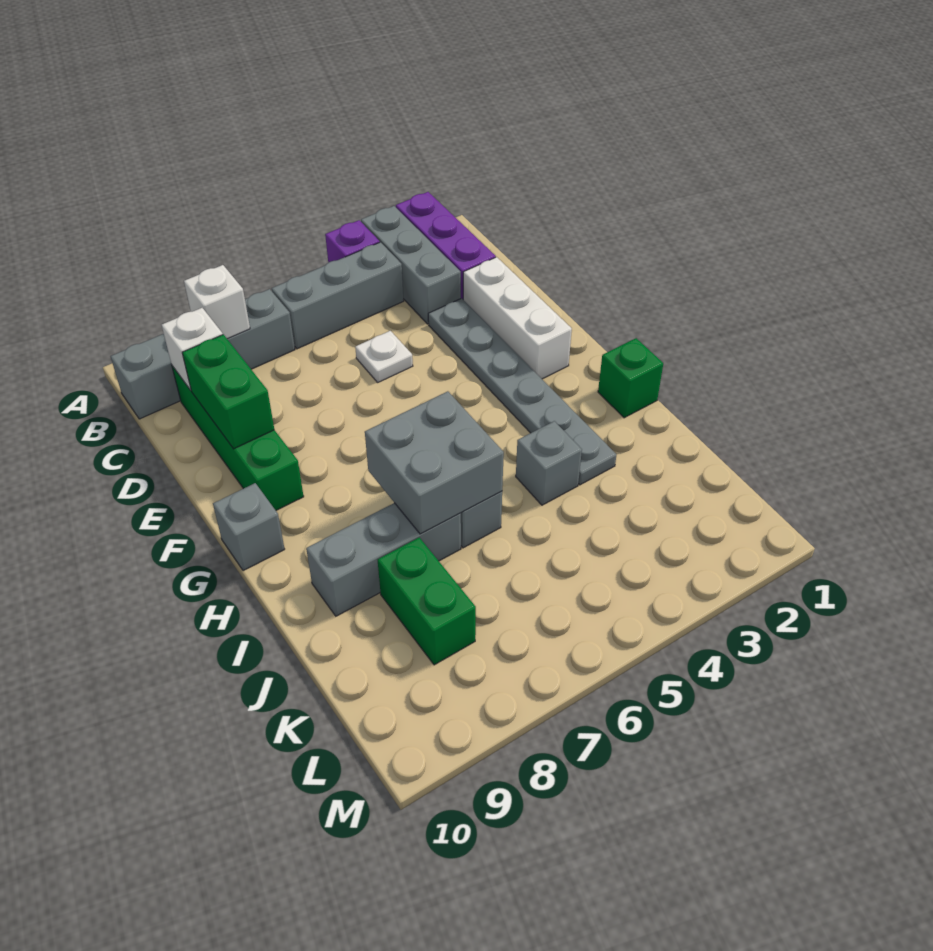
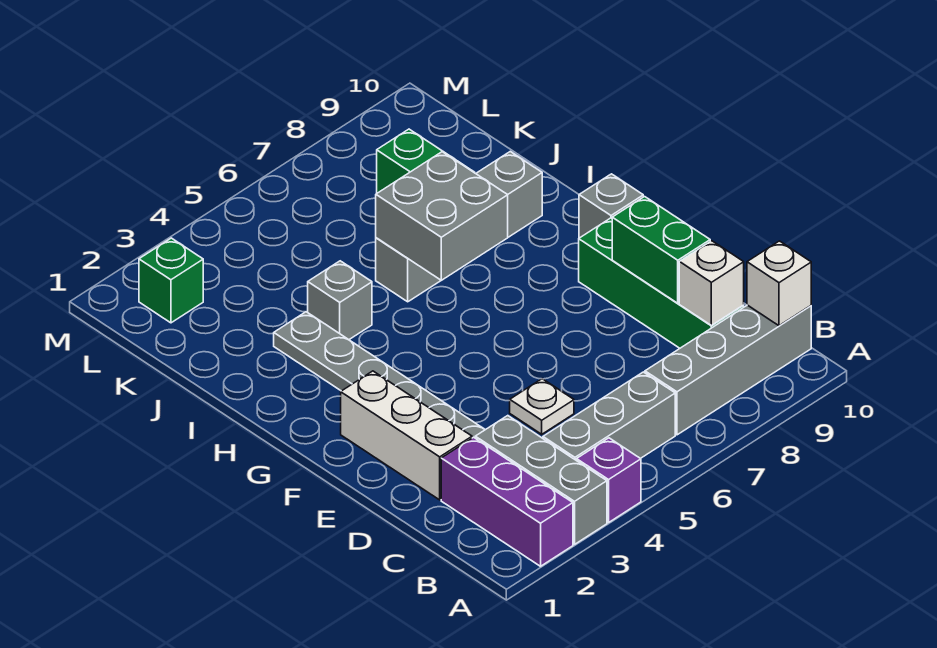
white 1x1 brick [184,265,250,339] -> white 1x1 brick moved to [747,241,811,326]
green 1x1 brick [598,338,663,418] -> green 1x1 brick moved to [139,238,203,323]

